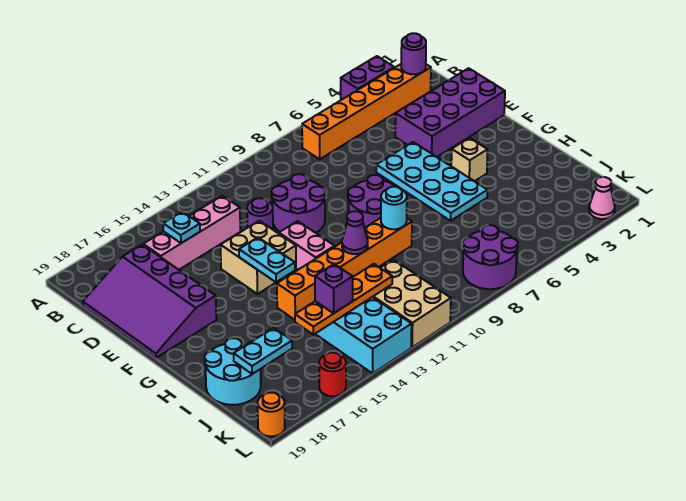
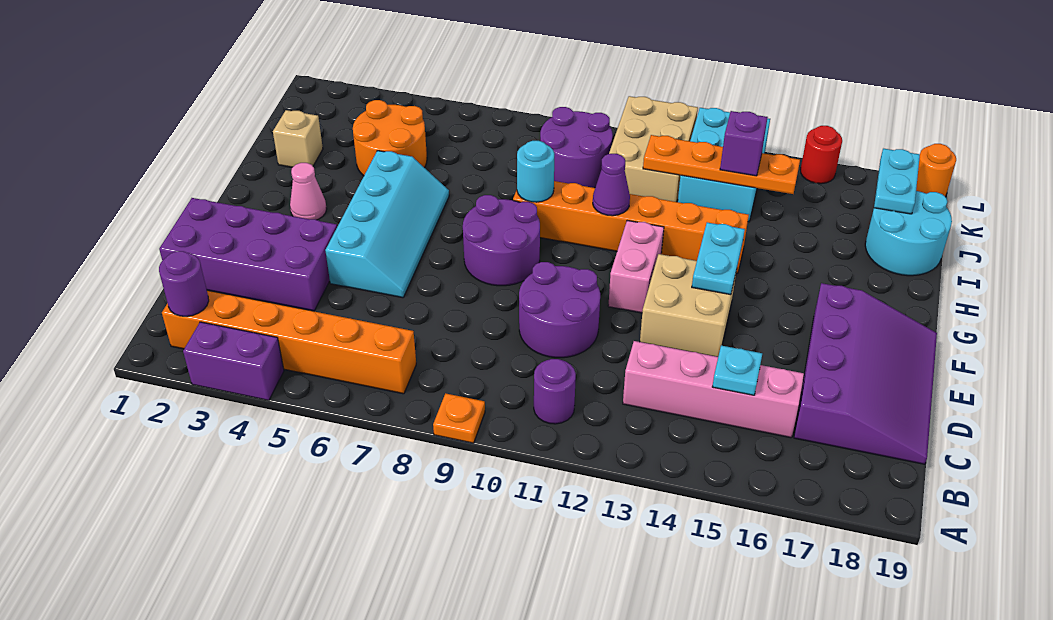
none -> orange 1x1 plate [433,393,485,443]
purple 1x1 round brick [247,198,273,229] -> purple 1x1 round brick moved to [534,359,576,424]
cyan 2x4 plate [376,142,487,221] -> cyan 2x4 slope [325,151,449,298]
tan 1x1 brick [451,138,488,181] -> tan 1x1 brick moved to [273,110,323,167]
none -> orange 2x2 round brick [353,100,427,176]
cyan 1x2 plate [234,328,292,374] -> cyan 1x2 plate turned to [874,149,920,214]
purple 2x2 round brick [463,225,518,289] -> purple 2x2 round brick moved to [540,107,613,188]
pink 1x1 cone [589,177,615,219] -> pink 1x1 cone moved to [290,163,327,220]

